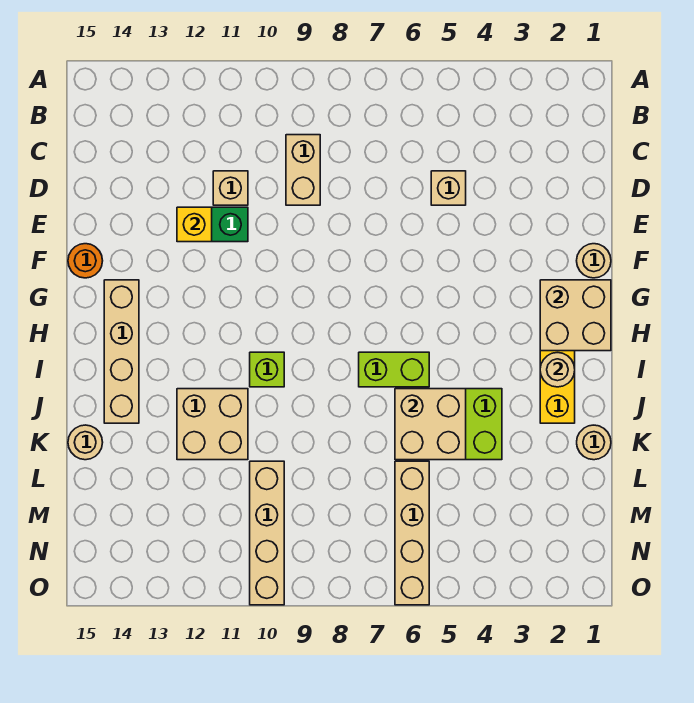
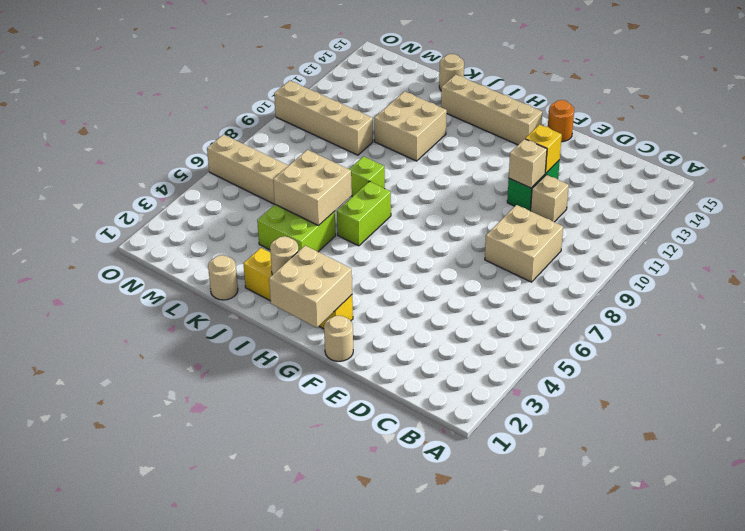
tan 1x2 brick [286,135,320,205] -> tan 2x2 brick [485,205,563,282]
tan 1x1 brick [431,171,466,205] -> tan 1x1 brick moved to [509,139,547,188]
lime 1x1 brick [250,352,284,387] -> lime 1x1 brick moved to [349,157,385,197]

